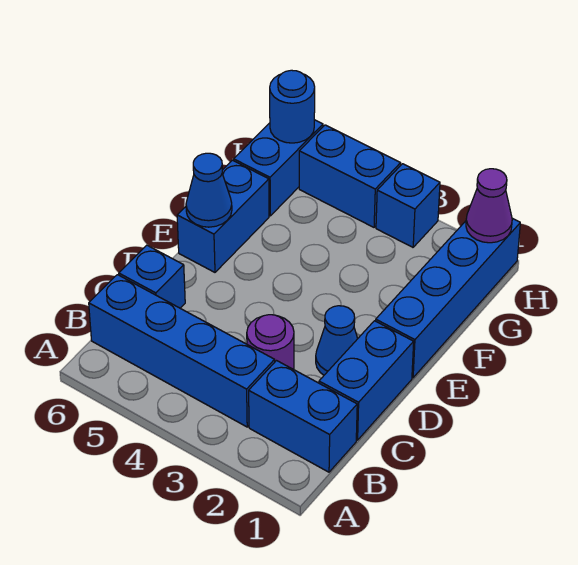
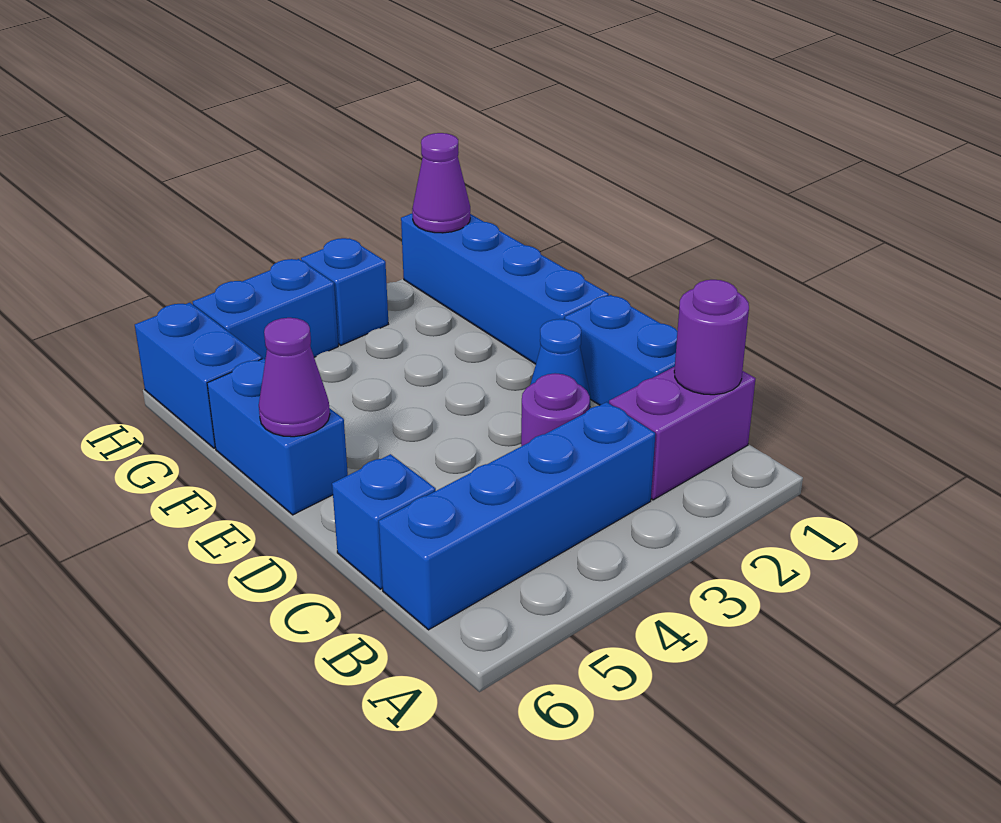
blue 1x2 brick [249,361,357,472] -> purple 1x2 brick [609,367,756,500]
none -> purple 1x1 round brick [674,280,749,395]
blue 1x1 cone [186,153,232,227] -> purple 1x1 cone [259,318,330,437]
blue 1x1 round brick [270,70,315,143] -> none

